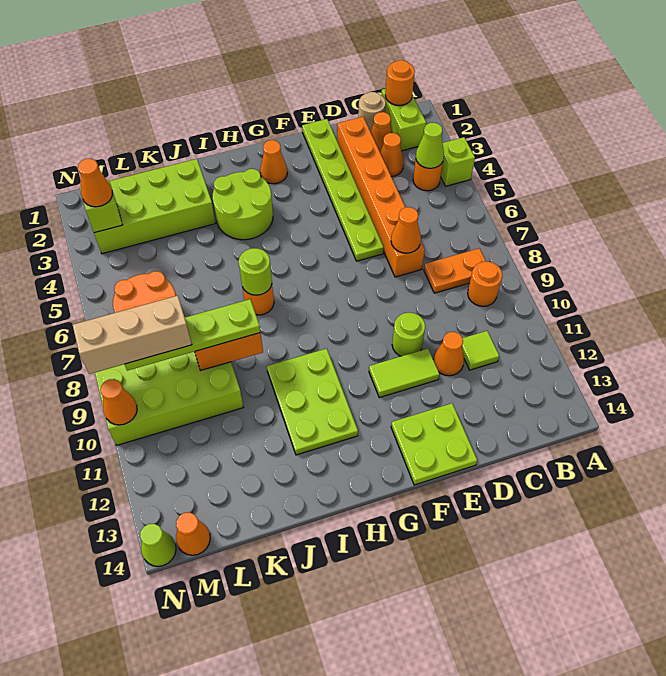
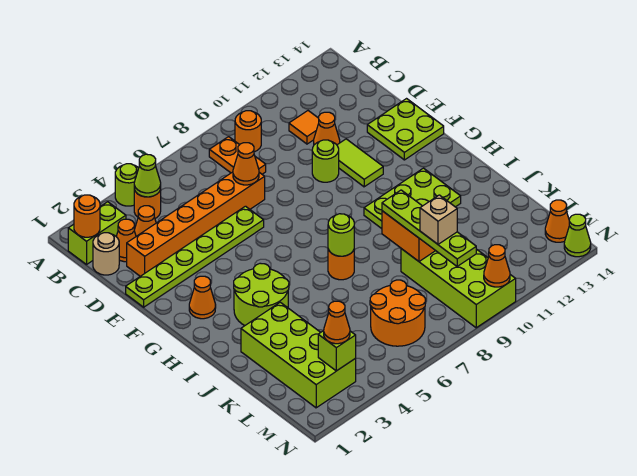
lime 1x1 brick [441,137,475,186] -> lime 1x1 round brick [115,164,139,206]
lime 1x1 tile [462,331,499,370] -> orange 1x1 tile [289,111,319,144]
tan 1x3 brick [73,296,192,374] -> tan 1x1 brick [420,195,457,244]

